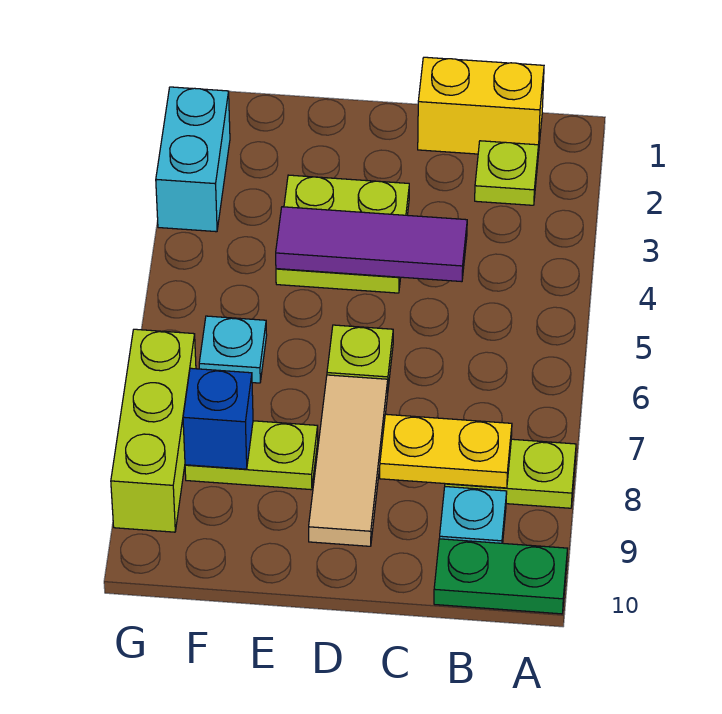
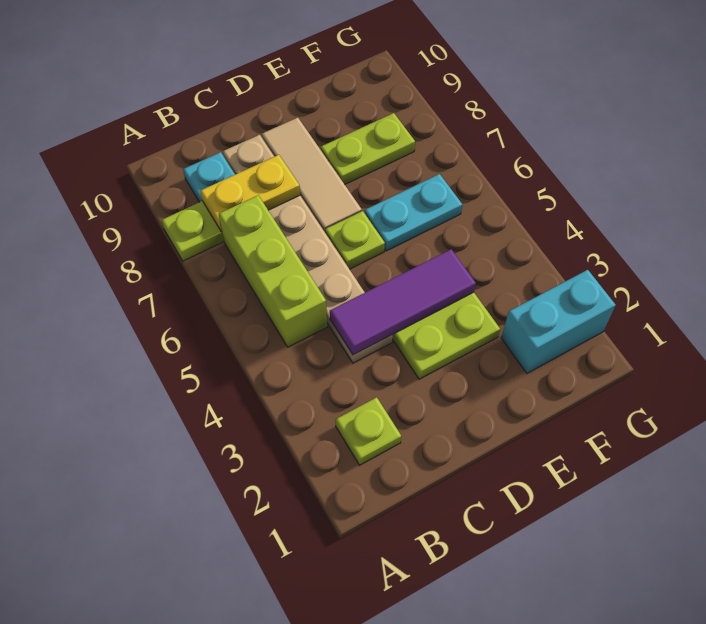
green 1x2 plate [434,539,568,614] -> none
yellow 1x2 brick [418,57,544,154] -> none
none -> tan 1x6 plate [223,135,393,363]
cyan 1x1 plate [199,316,267,383] -> cyan 1x2 plate [365,174,462,251]
blue 1x1 brick [183,368,253,469] -> none
cyan 1x2 brick [156,87,230,232] -> cyan 1x2 brick turned to [501,270,616,373]
lime 1x3 brick [111,329,196,532] -> lime 1x3 brick moved to [219,195,327,347]

